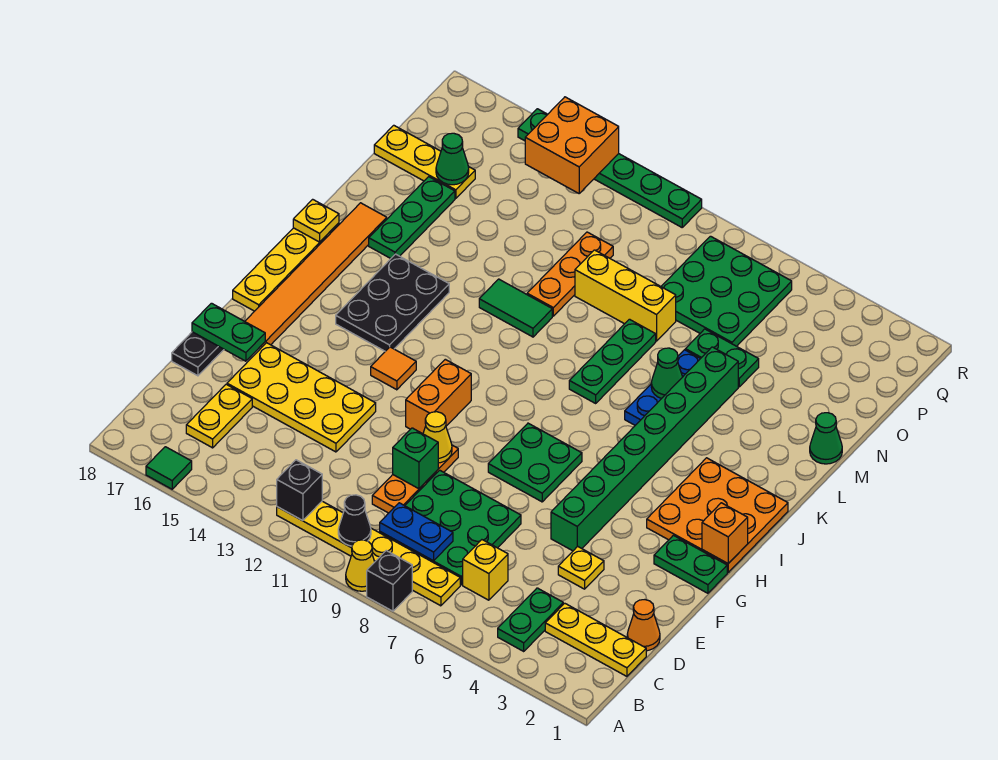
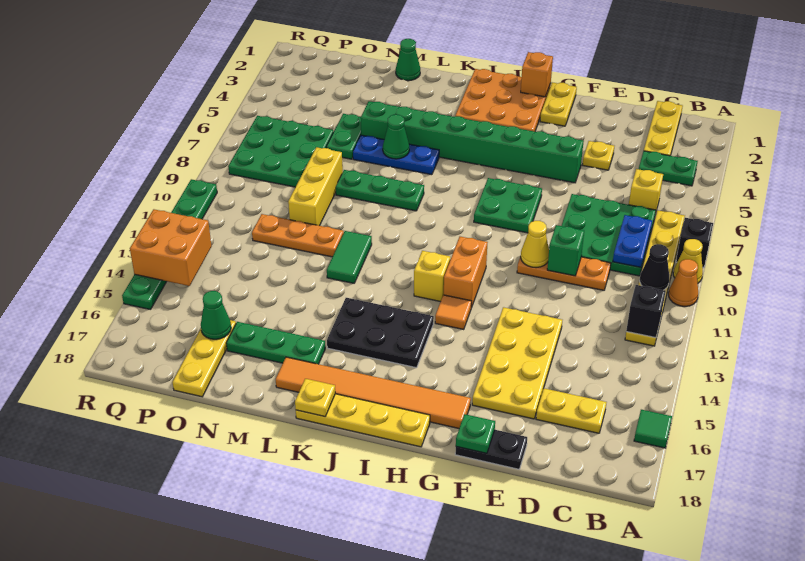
orange 1x1 cone [627,600,660,651] -> orange 1x1 cone moved to [669,259,698,306]
green 1x2 plate [192,303,265,361] -> green 1x1 plate [456,414,495,453]
green 1x2 plate [654,535,727,593] -> yellow 1x2 plate [540,82,577,126]
orange 1x2 brick [406,359,471,434] -> orange 1x2 brick turned to [444,237,488,308]
none -> yellow 1x1 brick [414,251,450,302]

